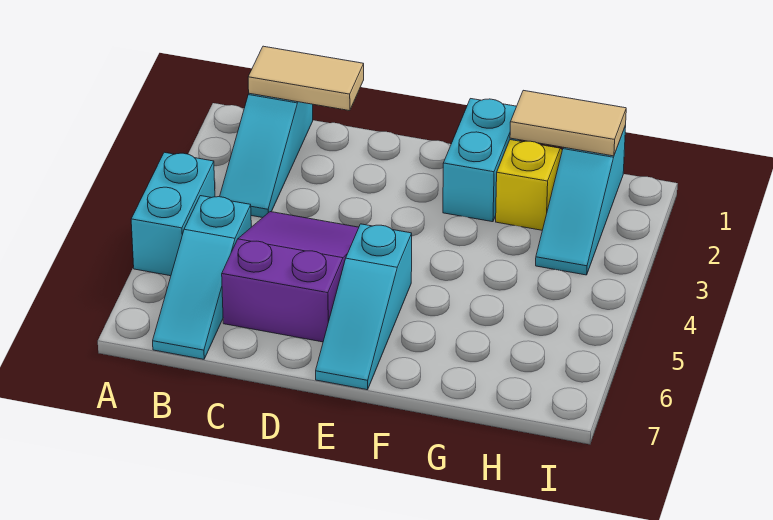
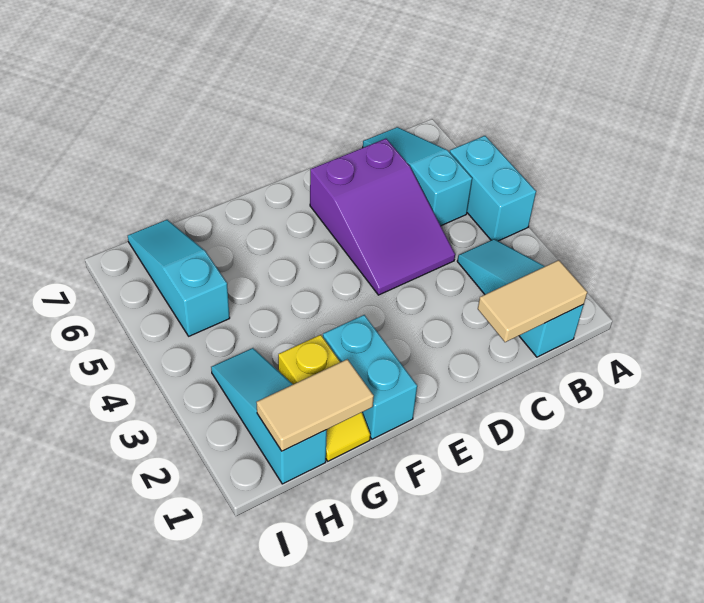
cyan 1x3 slope [316,224,412,390] -> cyan 1x3 slope moved to [128,220,230,336]

